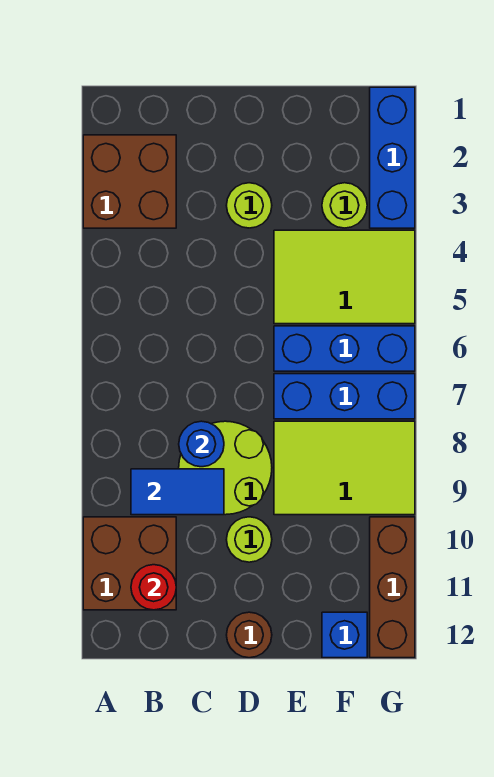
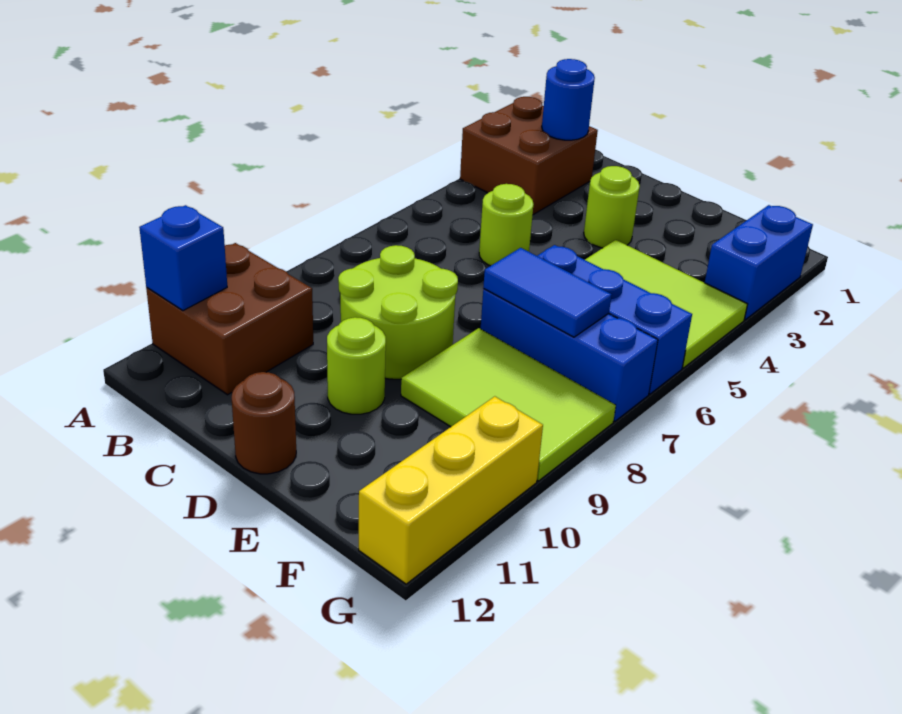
blue 1x2 tile [131,469,224,515] -> blue 1x2 tile moved to [483,248,612,337]
red 1x1 round brick [131,565,176,610] -> none
blue 1x1 round brick [179,421,224,467] -> blue 1x1 round brick moved to [542,59,595,140]
lime 1x1 round brick [322,183,367,228] -> lime 1x1 round brick moved to [479,184,534,266]
blue 1x1 brick [322,612,367,658] -> blue 1x1 brick moved to [139,205,227,311]
blue 1x3 brick [370,87,415,228] -> blue 1x2 brick [705,205,813,320]
brown 1x3 brick [370,517,415,658] -> yellow 1x3 brick [359,396,543,584]

